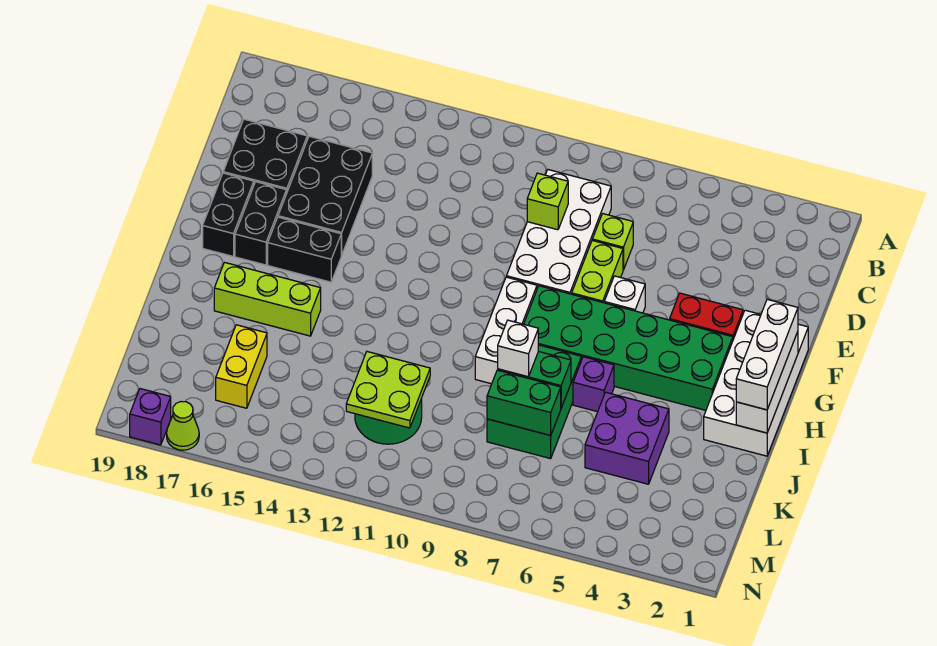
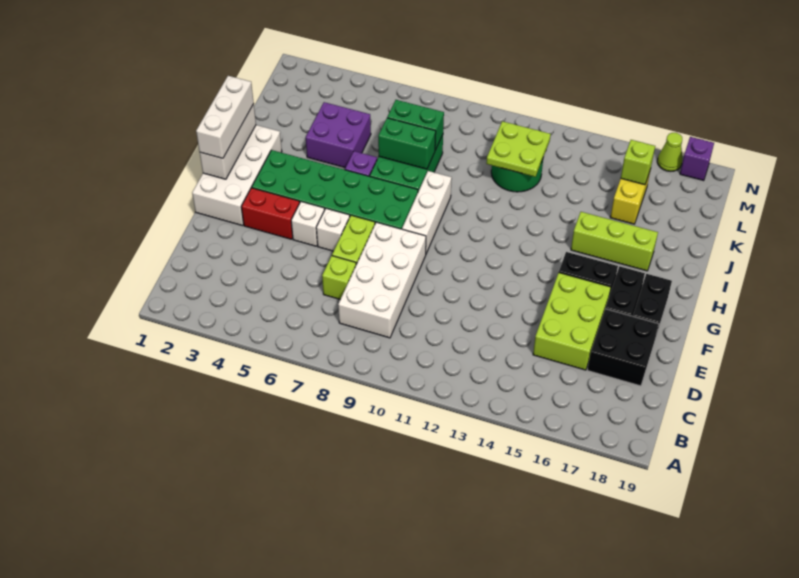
lime 1x1 brick [527,173,568,230] -> lime 1x1 brick moved to [621,140,655,185]
black 2x3 brick [278,136,372,255] -> lime 2x3 brick [533,273,611,370]
white 1x1 brick [498,320,538,377] -> white 1x1 brick moved to [291,202,325,246]

